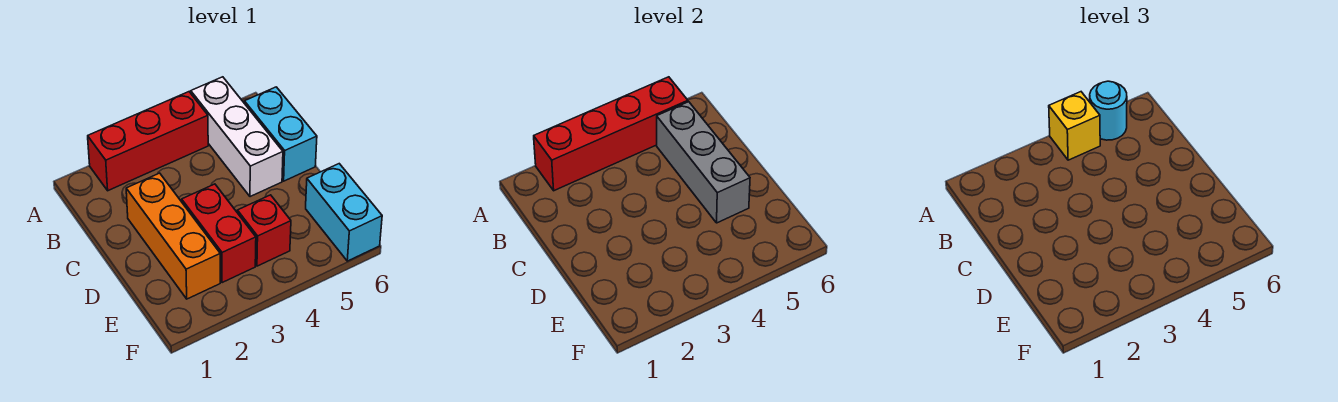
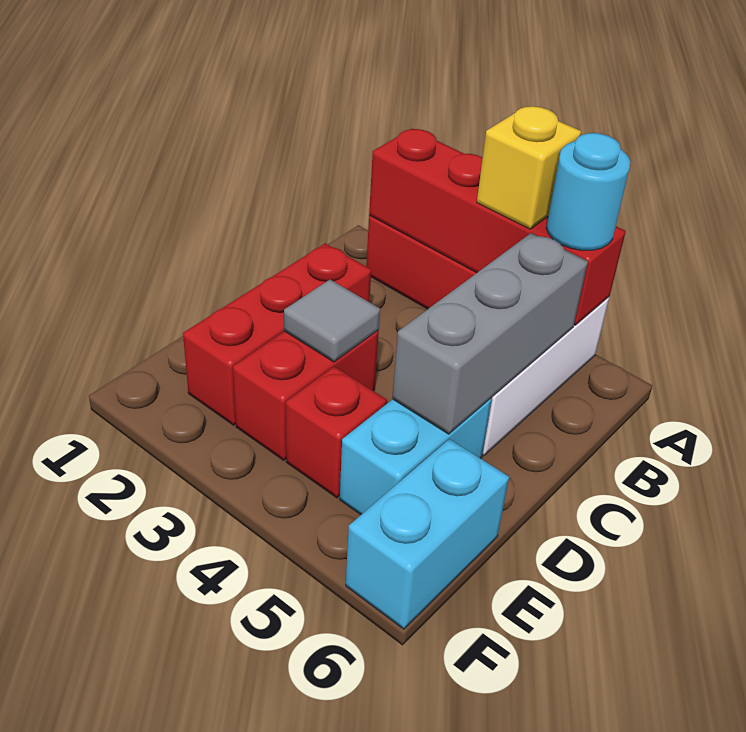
cyan 1x2 brick [244,87,317,181] -> cyan 1x2 brick moved to [340,398,492,515]
orange 1x3 brick [126,173,220,299] -> red 1x3 brick [183,243,371,425]
none -> grey 1x1 tile [284,280,380,362]

